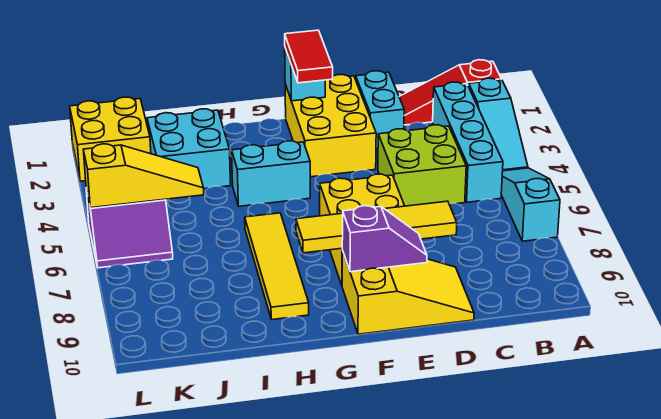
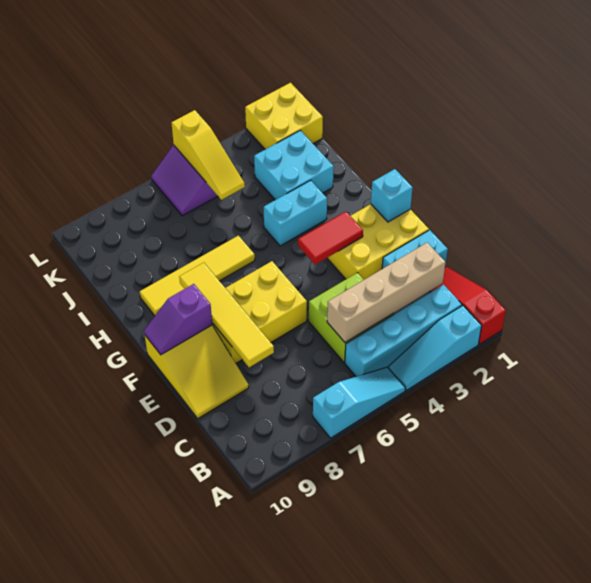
none -> tan 1x4 brick [327,243,445,342]
purple 1x2 slope [342,206,427,272] -> purple 1x2 slope turned to [144,284,212,355]
red 1x2 tile [285,30,333,83] -> red 1x2 tile moved to [298,212,363,265]
cyan 1x2 brick [232,141,310,206] -> cyan 1x2 brick turned to [264,180,327,246]

